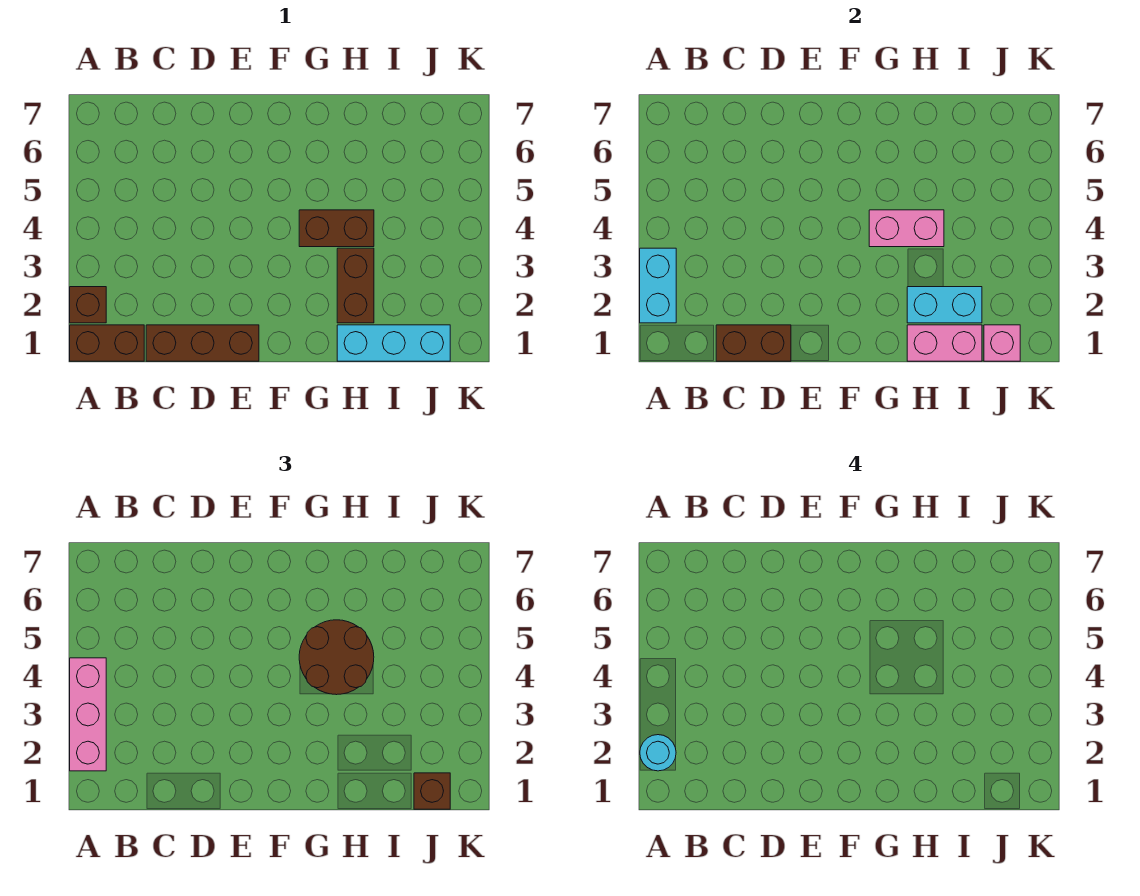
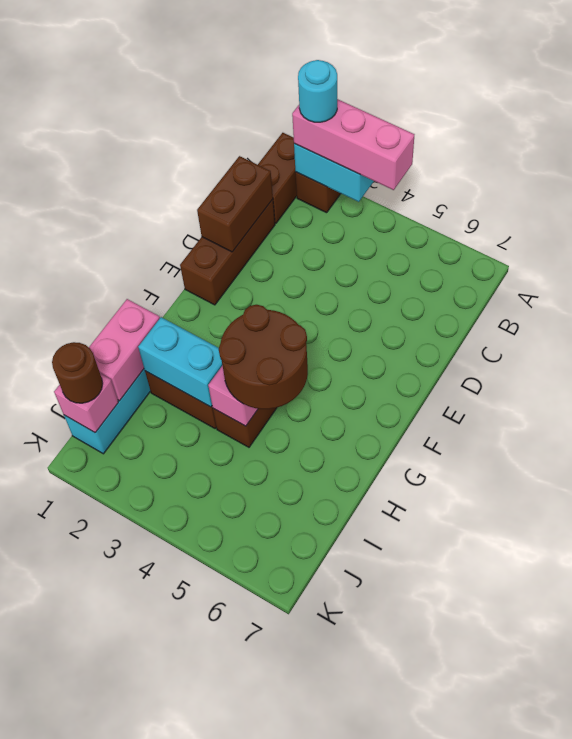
cyan 1x2 brick [907,287,982,323] -> cyan 1x2 brick turned to [138,317,222,407]
brown 1x1 brick [414,773,450,809] -> brown 1x1 round brick [52,342,103,403]

